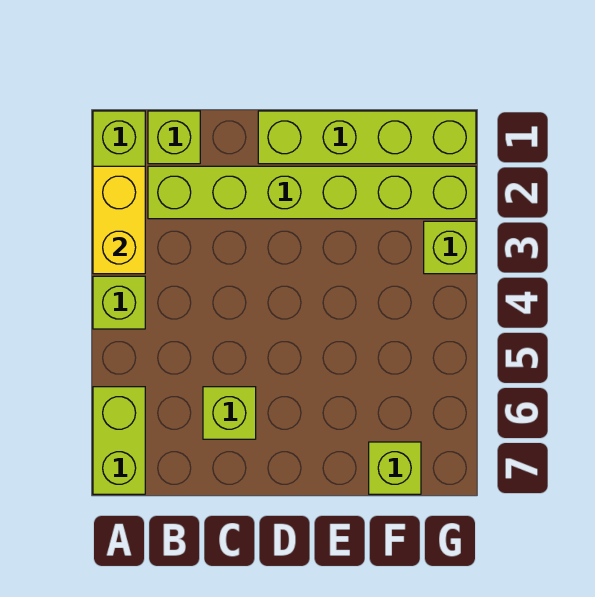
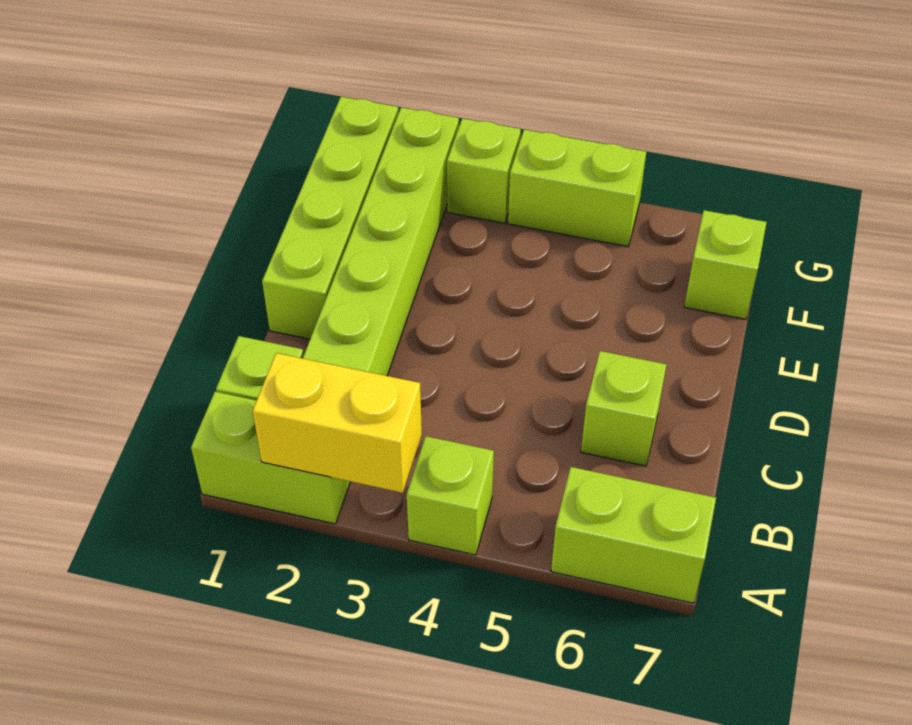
none -> lime 1x2 brick [508,129,646,247]

